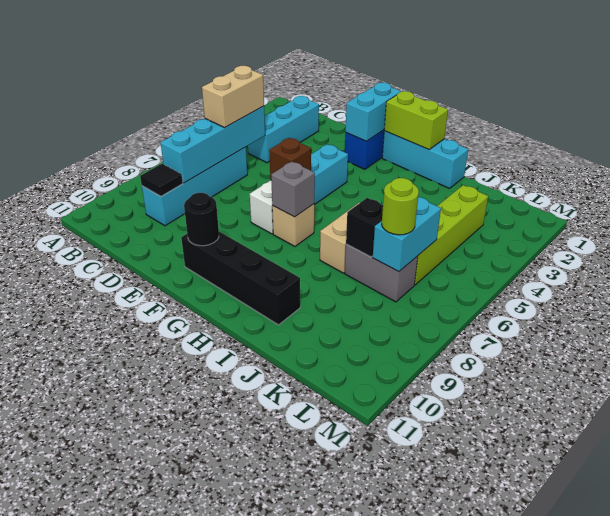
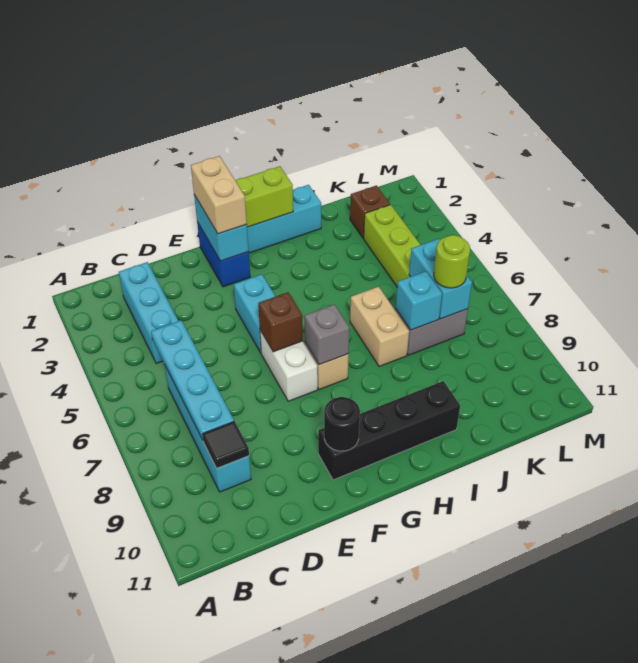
cyan 1x4 brick [161,106,265,183] -> cyan 1x4 plate [151,321,234,440]
tan 1x2 brick [202,66,264,128] -> tan 1x2 brick moved to [191,156,247,234]
black 1x1 brick [346,198,383,257] -> cyan 1x1 brick [396,271,442,330]
none -> brown 1x1 brick [350,186,390,238]

